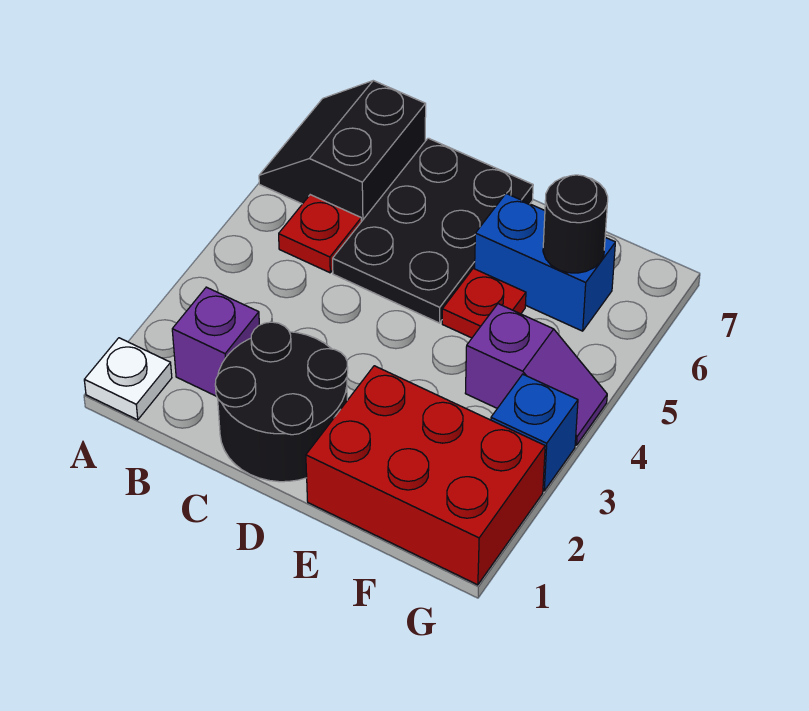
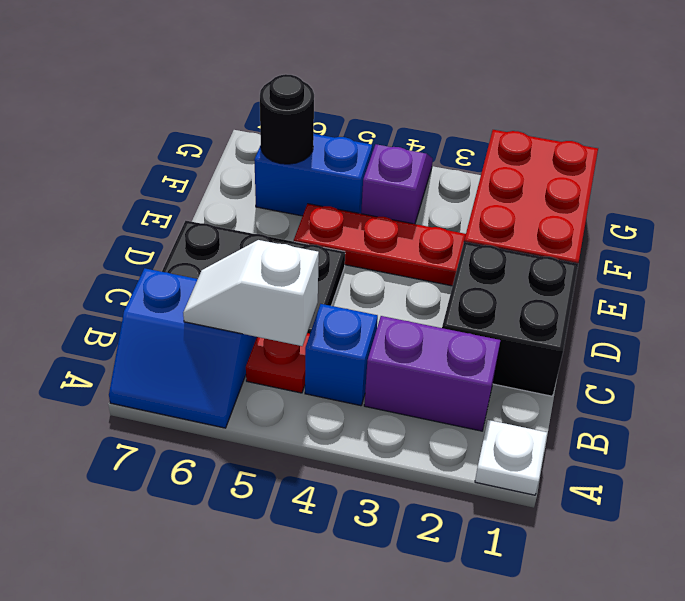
black 2x2 slope [259,81,426,222] -> blue 2x2 slope [109,268,257,428]
purple 1x1 brick [172,287,259,396] -> purple 1x2 brick [364,316,500,431]
none -> white 1x2 slope [183,240,319,346]
black 2x2 round brick [215,322,348,482] -> black 2x2 brick [442,242,578,396]
red 1x1 plate [442,268,526,338] -> red 1x3 plate [294,204,466,286]
blue 1x2 brick [475,193,615,331] -> blue 1x2 brick turned to [254,134,372,216]
blue 1x1 brick [491,374,578,491] -> blue 1x1 brick moved to [305,304,378,406]

